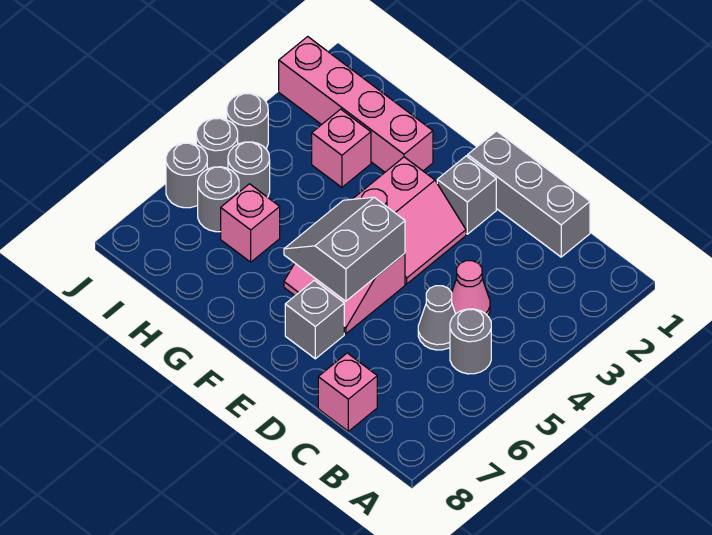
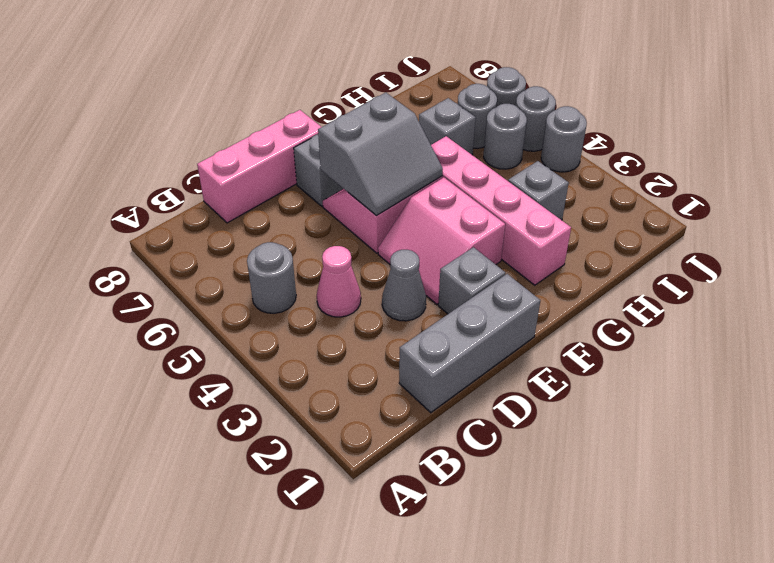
grey 1x1 cone [418,286,455,350] -> grey 1x1 cone moved to [382,250,426,321]
pink 1x1 brick [318,353,377,431] -> pink 1x3 brick [197,110,321,223]
grey 2x2 slope [284,197,405,301] -> grey 2x2 slope turned to [318,93,443,215]
pink 1x4 brick [279,37,433,172] -> pink 1x4 brick turned to [431,136,571,285]
pink 1x1 brick [312,109,371,187] -> grey 1x1 brick [508,161,569,220]
pink 1x1 brick [221,184,280,262] -> grey 1x1 brick [419,98,476,155]

